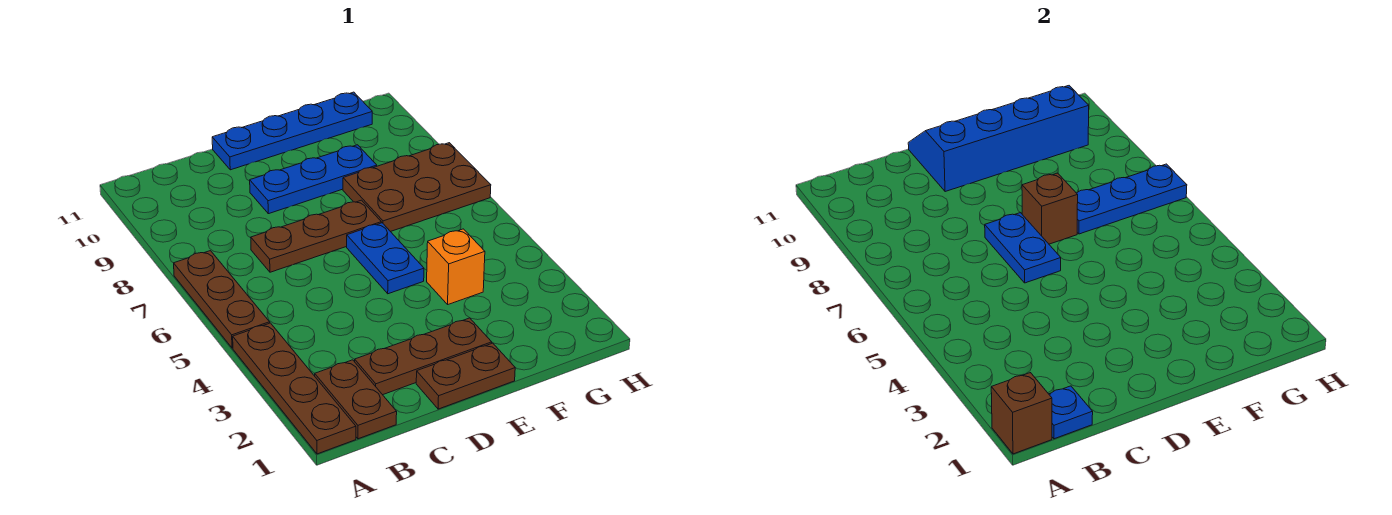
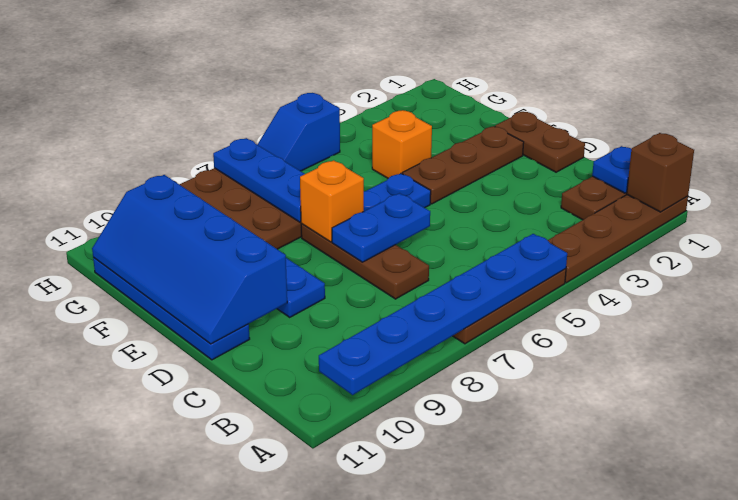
none -> blue 1x6 plate [319,234,567,395]
brown 1x3 plate [355,318,492,395] -> brown 1x3 plate turned to [402,126,524,204]
brown 1x1 brick [1022,173,1078,244] -> orange 1x1 brick [300,160,364,242]
none -> blue 1x2 slope [257,93,340,171]

